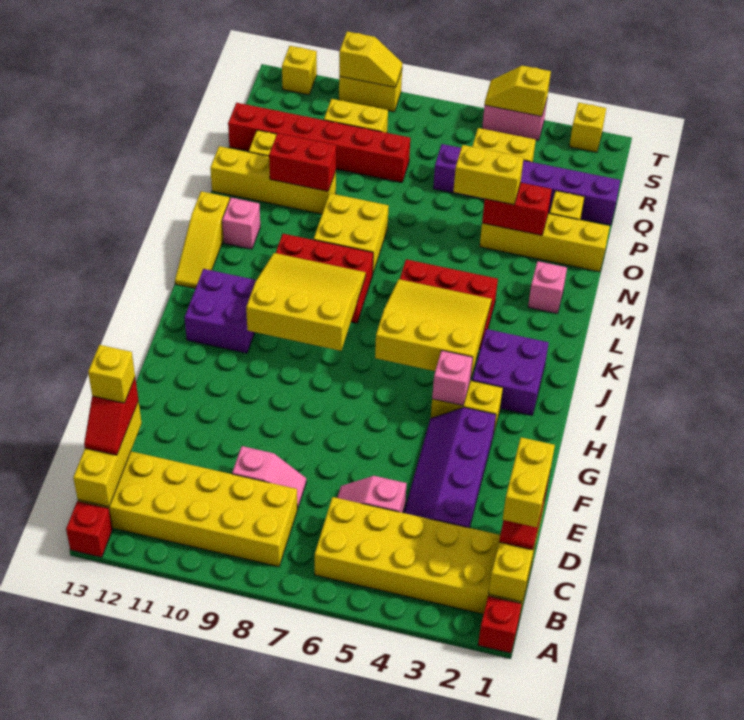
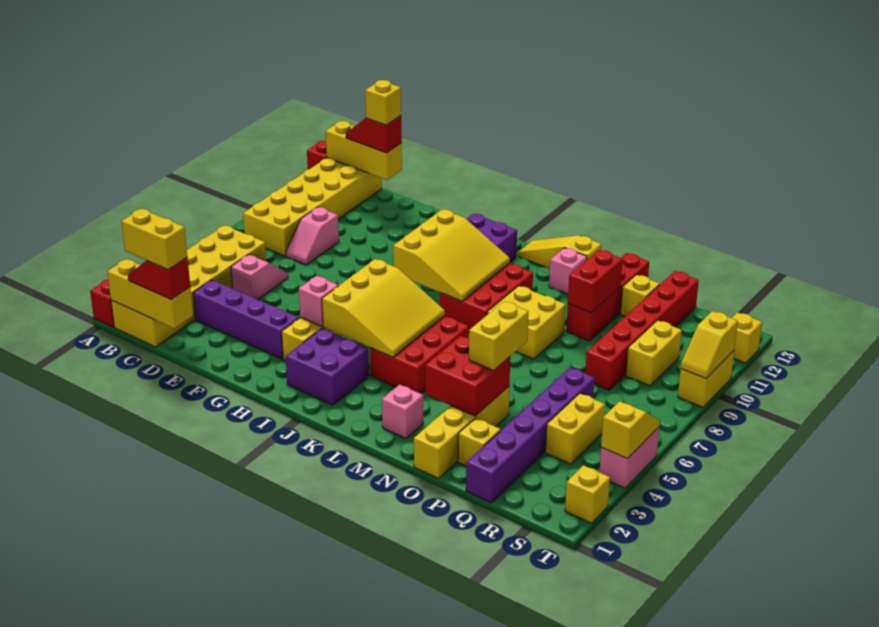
red 1x2 brick [482,183,552,235] -> red 2x2 brick [425,336,510,416]
yellow 1x4 brick [210,146,336,214] -> red 1x4 brick [566,253,649,341]

